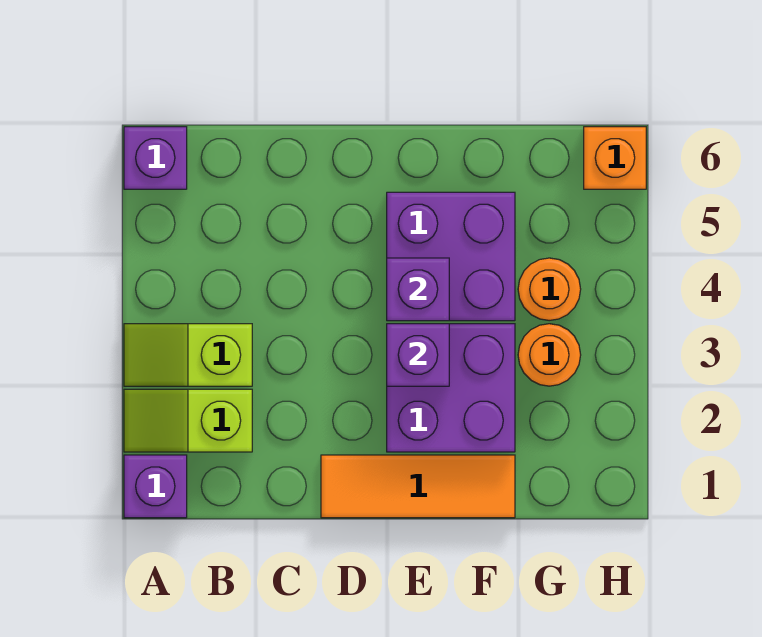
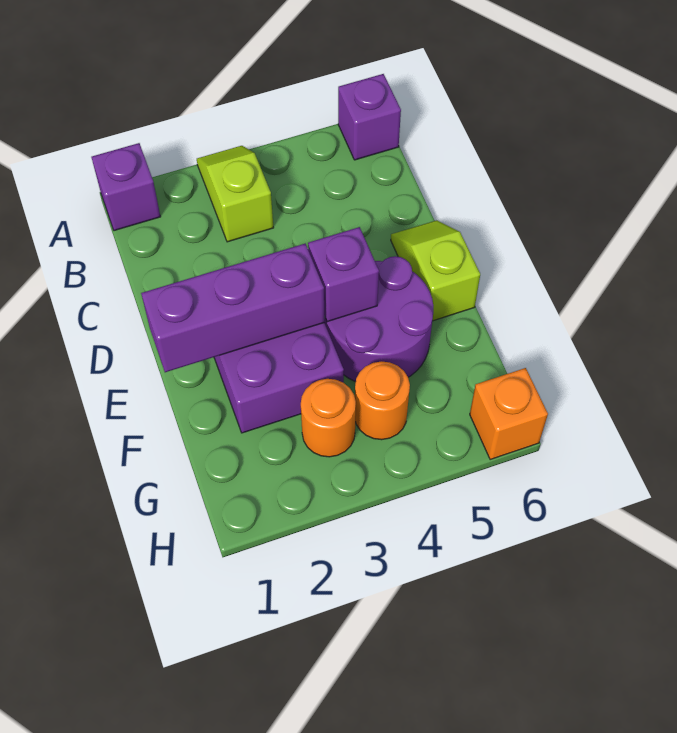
lime 1x2 slope [124,389,252,452] -> lime 1x2 slope moved to [391,220,480,321]
orange 1x3 tile [321,455,515,518] -> none
purple 1x1 brick [387,324,449,386] -> purple 1x3 brick [141,244,325,372]
purple 2x2 brick [387,192,515,321] -> purple 2x2 round brick [325,256,433,382]

